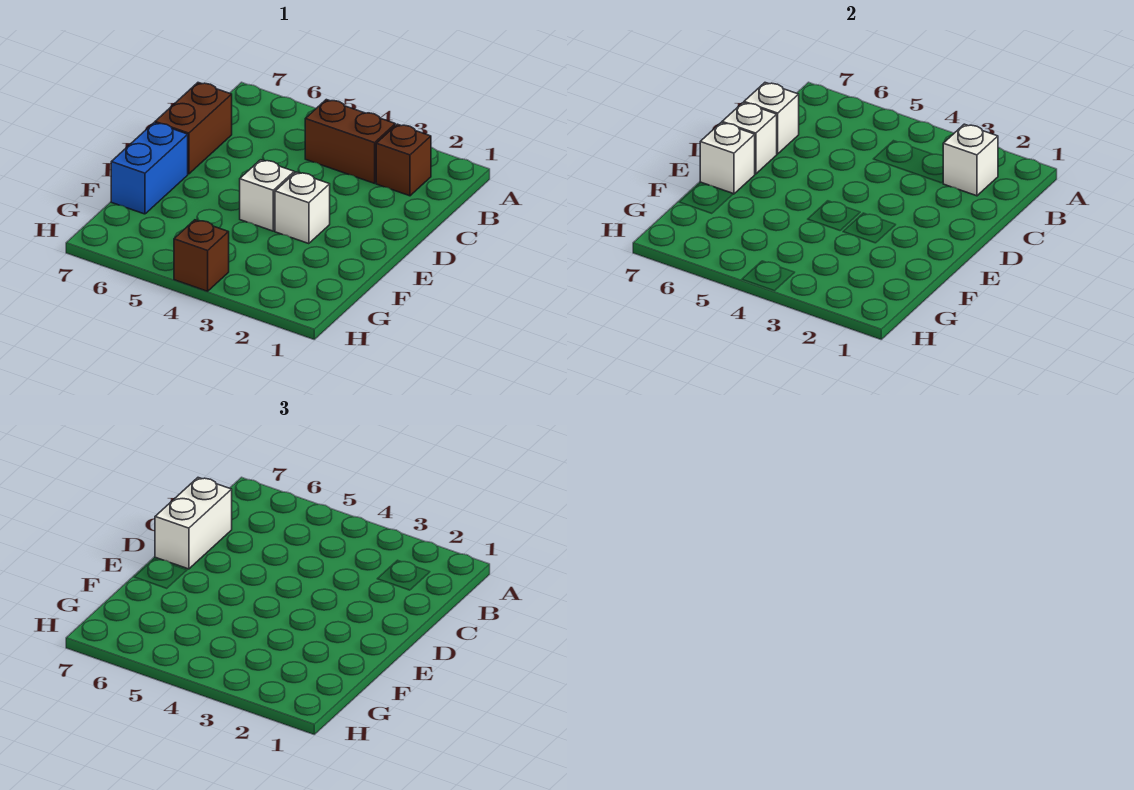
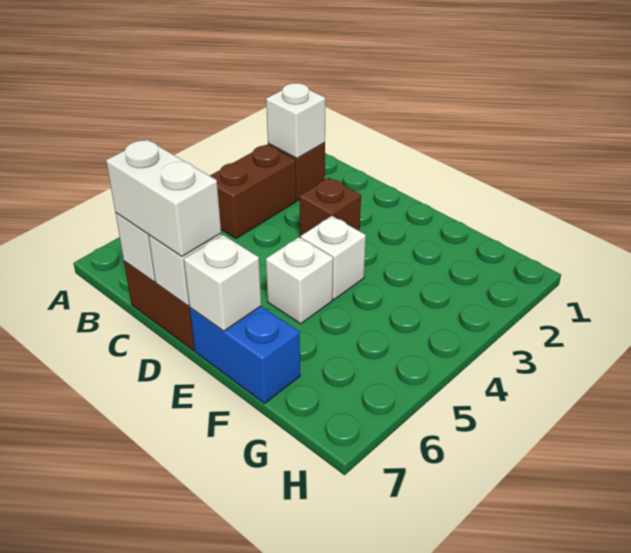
white 1x1 brick [275,172,330,244] -> white 1x1 brick moved to [266,237,333,324]
brown 1x1 brick [174,220,229,291] -> brown 1x1 brick moved to [299,178,361,238]

